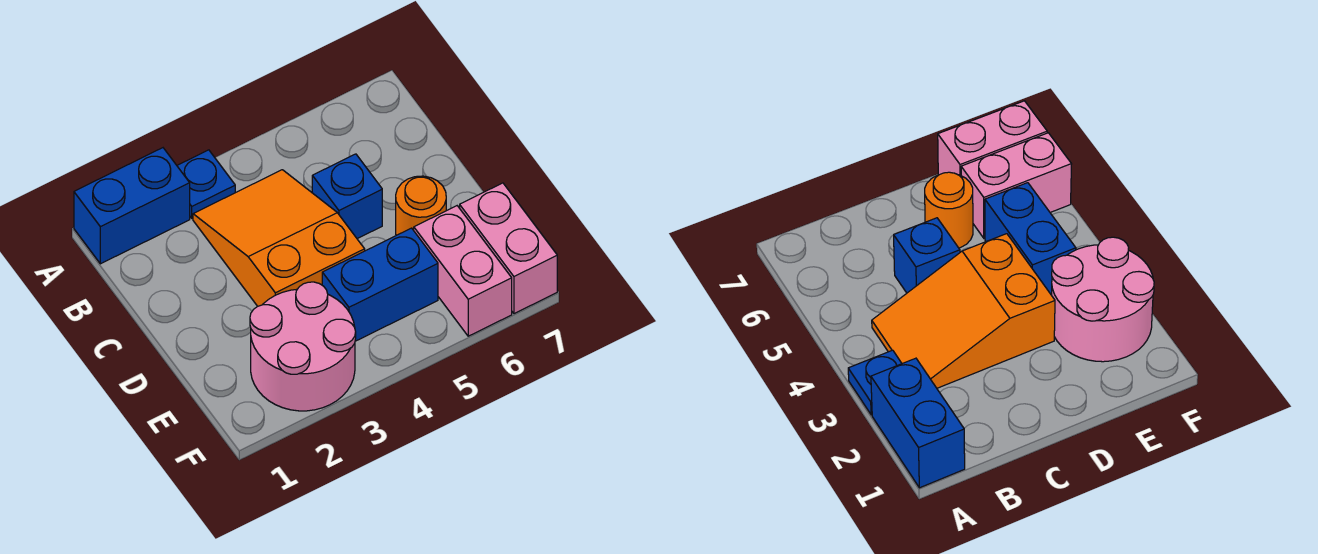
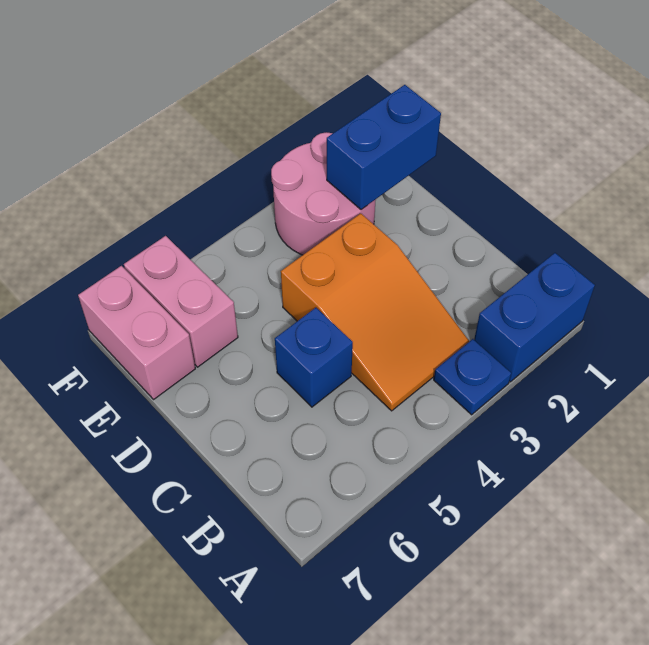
orange 1x1 round brick [396,176,446,235] -> none
blue 1x2 brick [322,228,438,341] -> blue 1x2 brick moved to [327,85,441,210]

